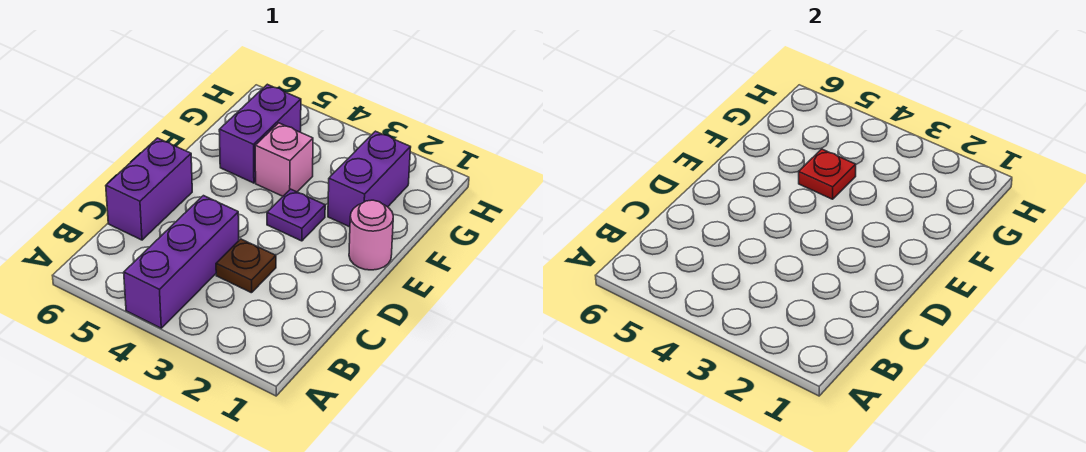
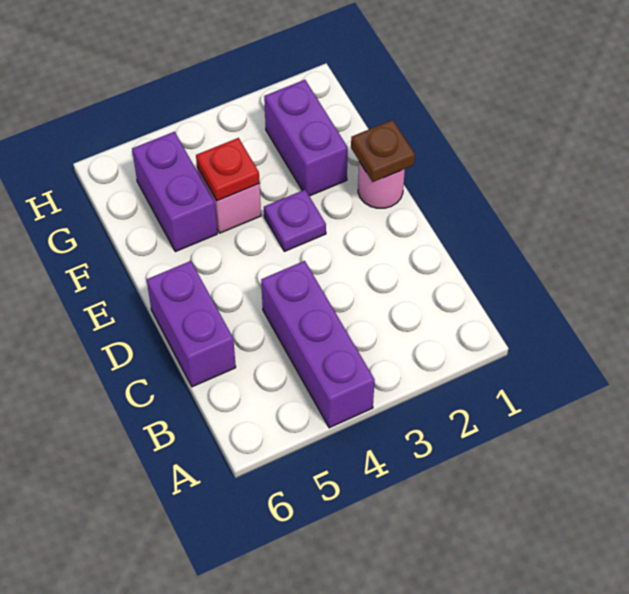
brown 1x1 plate [216,239,276,293] -> brown 1x1 plate moved to [351,120,415,182]

